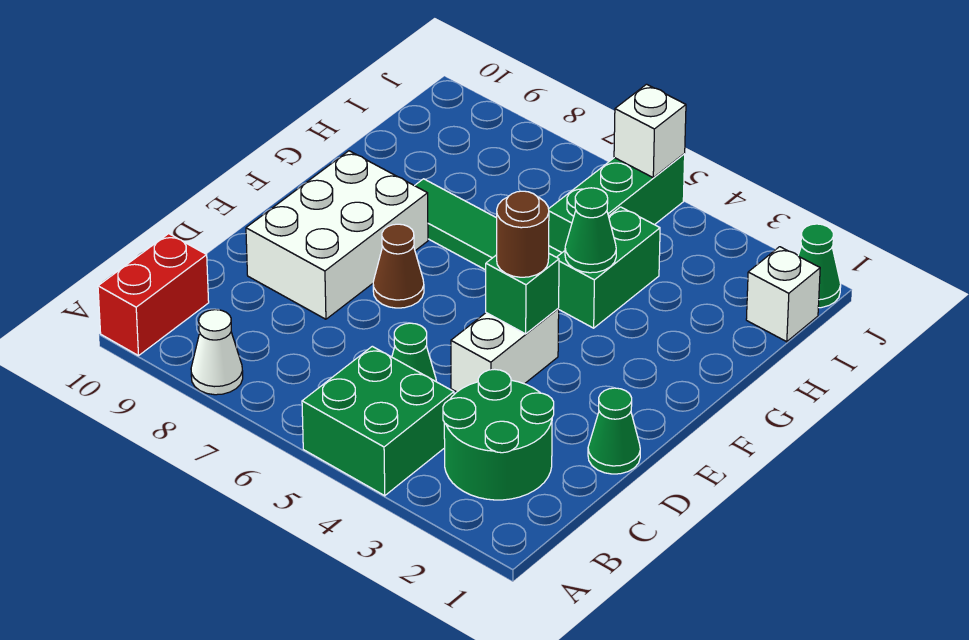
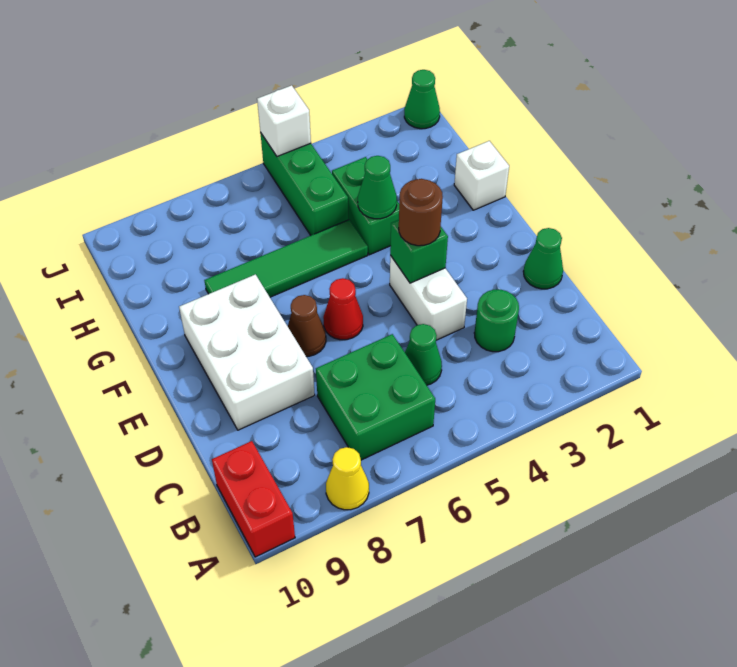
green 2x2 brick [302,346,454,496] -> green 2x2 brick moved to [316,334,435,460]
white 1x1 cone [191,310,243,395] -> yellow 1x1 cone [326,447,369,510]
green 2x2 round brick [443,369,554,500] -> green 1x1 round brick [474,290,519,352]
none -> red 1x1 cone [323,278,363,340]
white 1x1 brick [746,247,820,342] -> white 1x1 brick moved to [454,141,509,210]

